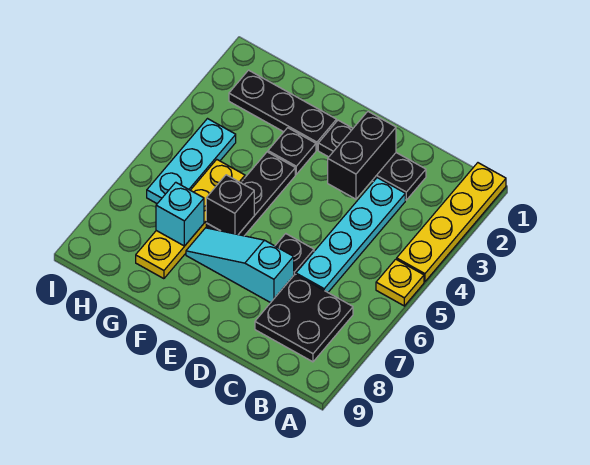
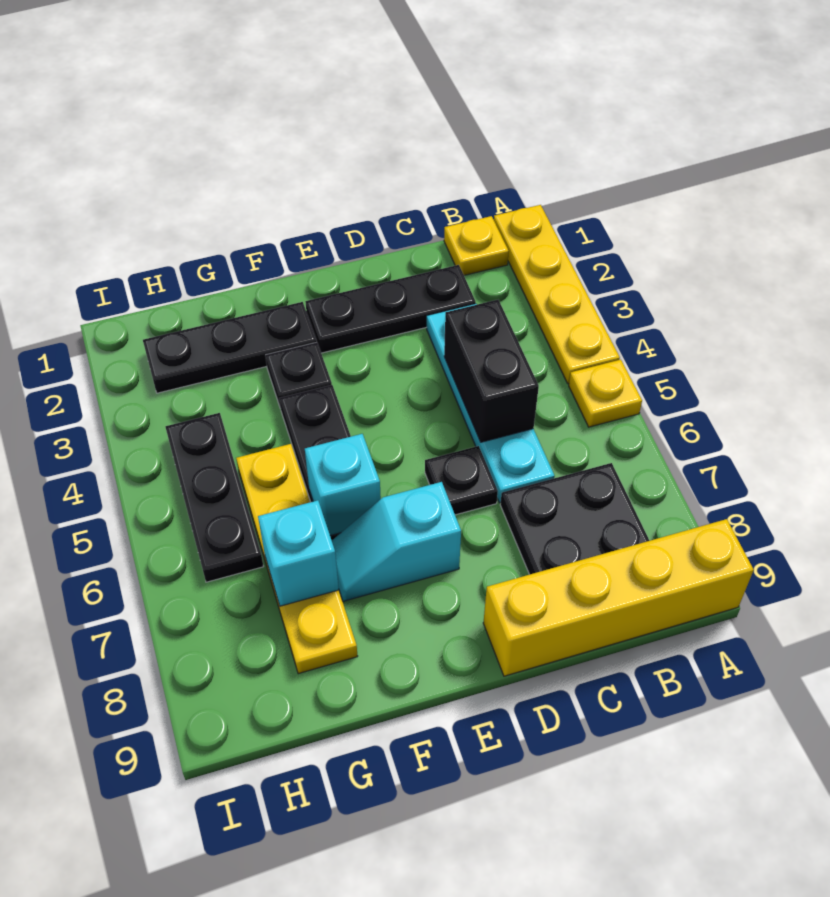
none -> yellow 1x4 brick [483,519,754,676]
none -> yellow 1x1 plate [444,216,509,275]
black 1x2 brick [328,112,396,199] -> black 1x2 brick moved to [444,300,539,442]
cyan 1x3 slope [186,228,294,303] -> cyan 1x2 slope [332,482,461,601]
black 1x1 brick [206,175,254,235] -> cyan 1x1 brick [305,434,381,536]
cyan 1x3 plate [147,119,236,204] -> black 1x3 plate [165,413,264,582]

